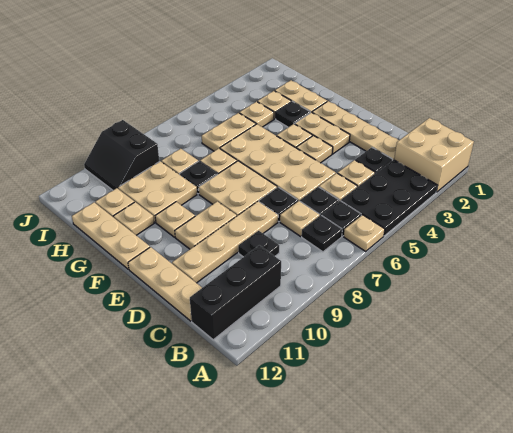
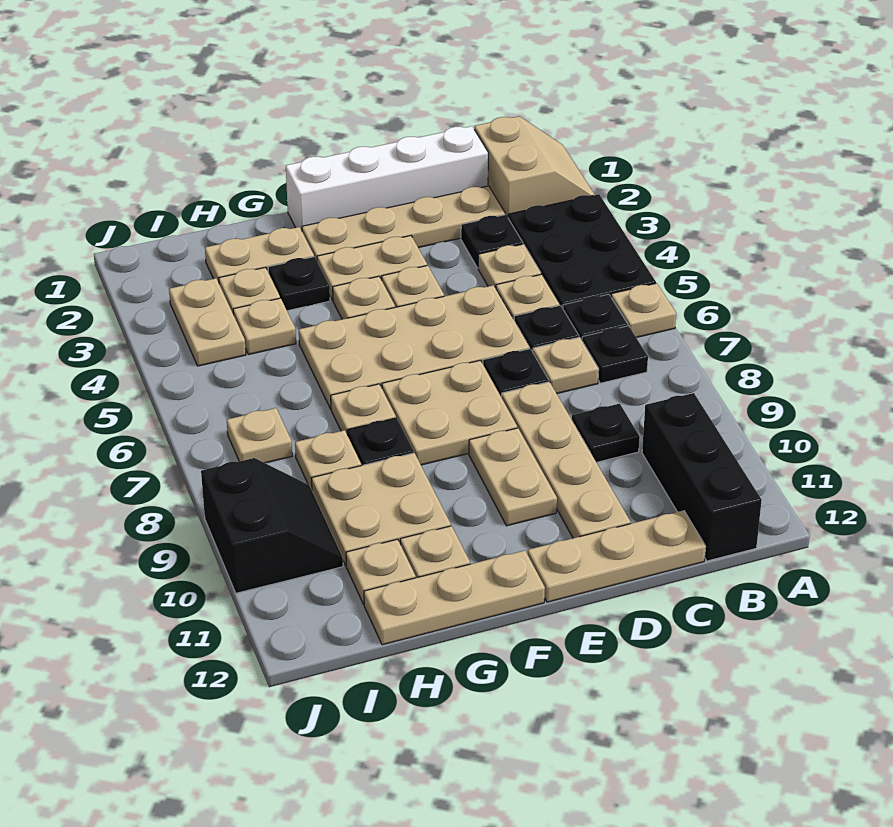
tan 2x2 brick [394,118,474,192] -> tan 2x2 slope [474,116,595,217]
none -> white 1x4 brick [286,126,488,231]
tan 1x1 plate [155,202,195,237] -> tan 1x1 plate moved to [227,408,292,463]
tan 1x2 plate [202,113,256,151] -> tan 1x2 plate moved to [169,278,246,366]
black 2x2 slope [84,120,159,190] -> black 2x2 slope turned to [201,458,343,593]

